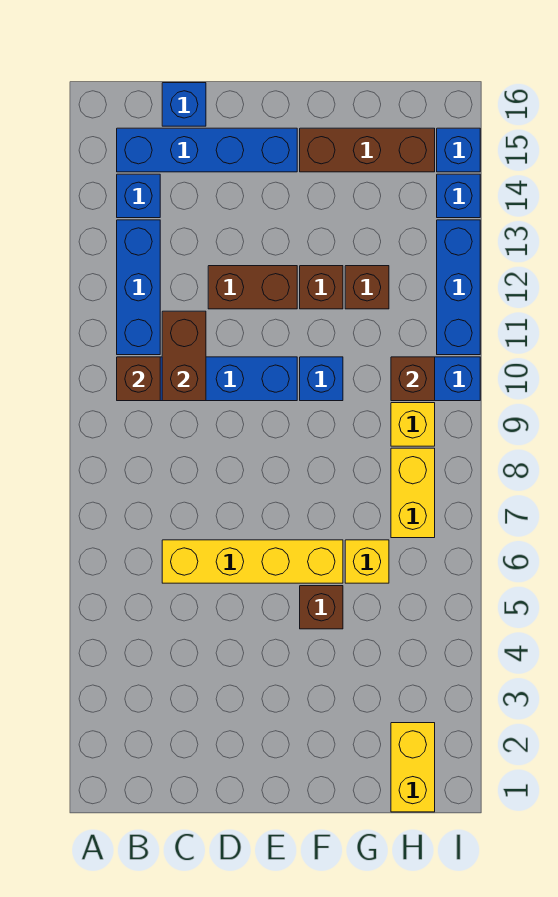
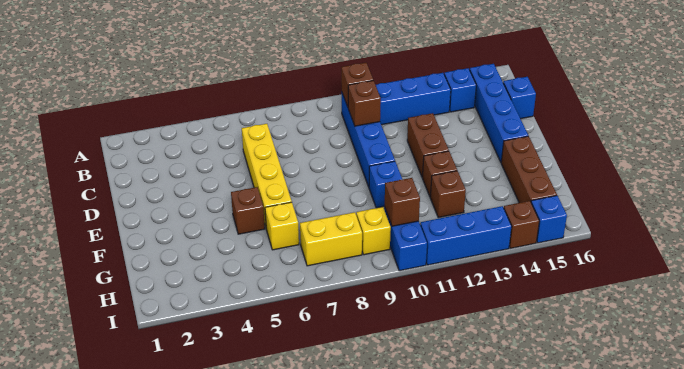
brown 1x2 brick [162,311,206,401] -> brown 1x1 brick [348,81,381,126]
yellow 1x2 brick [391,723,435,812] -> none
blue 1x1 brick [437,174,480,218] -> brown 1x1 brick [504,201,539,248]

